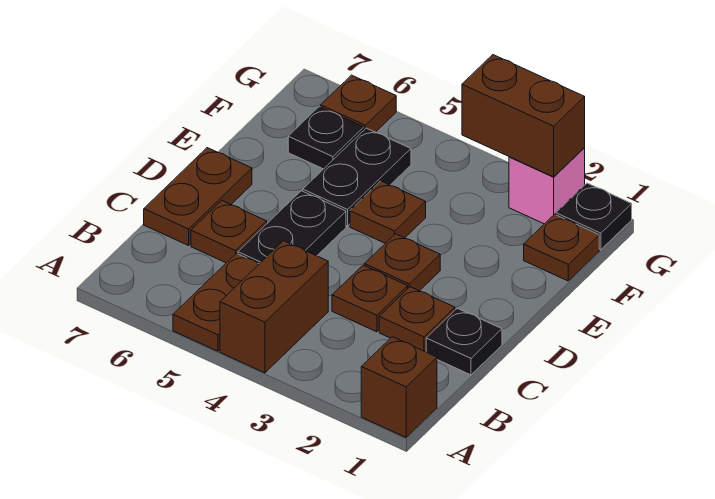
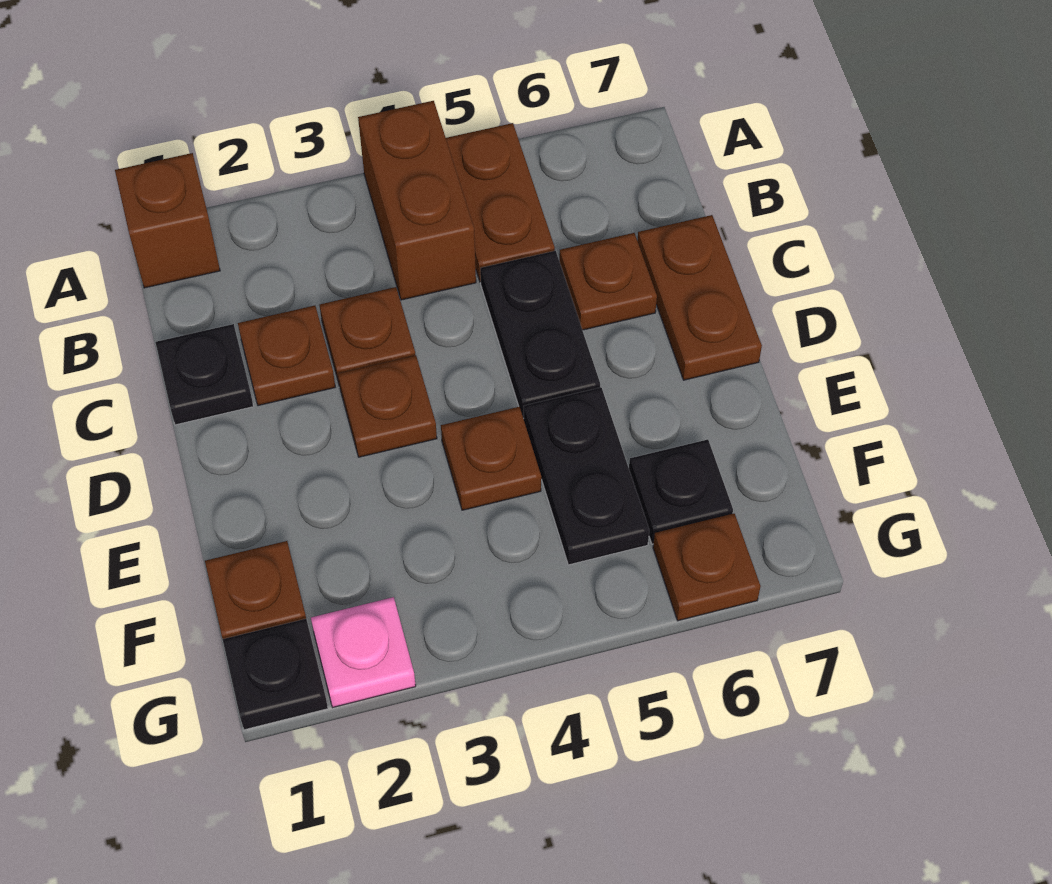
pink 1x1 brick [509,148,585,224] -> pink 1x1 plate [311,597,416,707]
brown 1x2 brick [462,55,585,177] -> none

